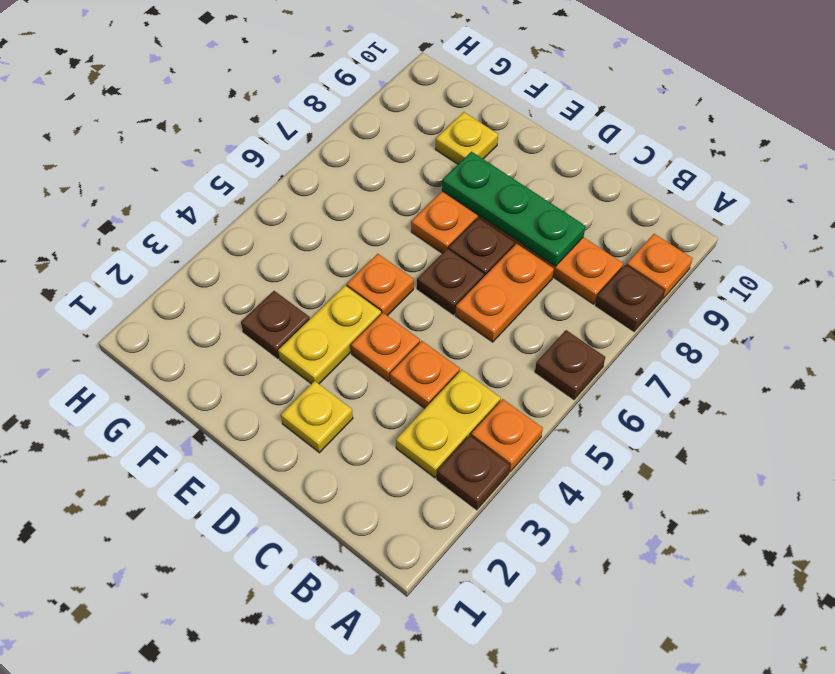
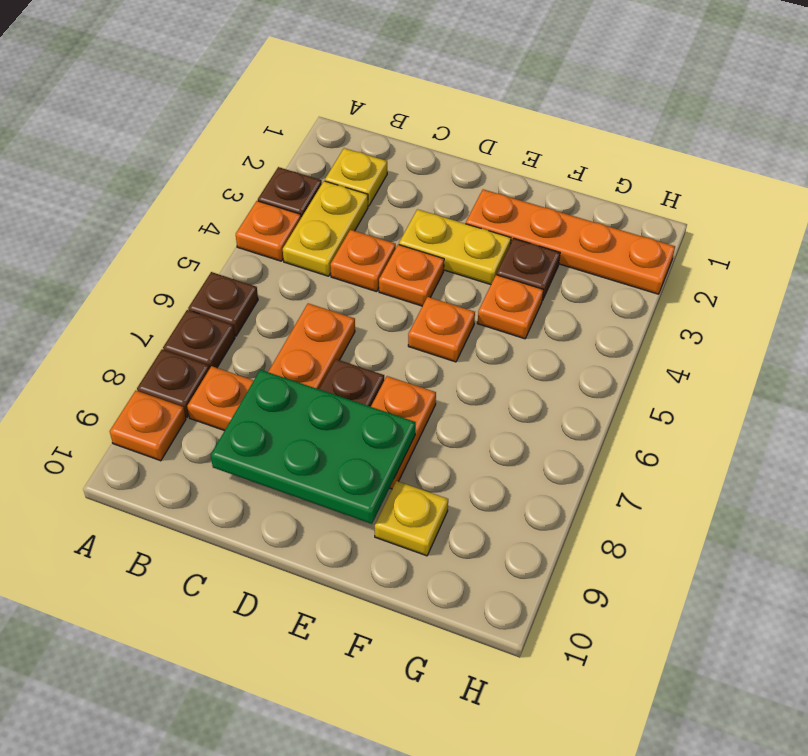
green 1x3 plate [442,152,585,266] -> green 2x3 plate [211,370,416,524]
yellow 1x1 plate [281,381,353,453] -> yellow 1x1 plate moved to [325,148,387,206]
brown 1x1 plate [417,249,484,314] -> brown 1x1 plate moved to [163,310,235,369]
none -> orange 1x4 plate [466,189,675,294]
yellow 1x2 plate [278,286,381,384] -> yellow 1x2 plate turned to [399,209,511,285]
none -> orange 1x1 plate [477,275,543,339]

